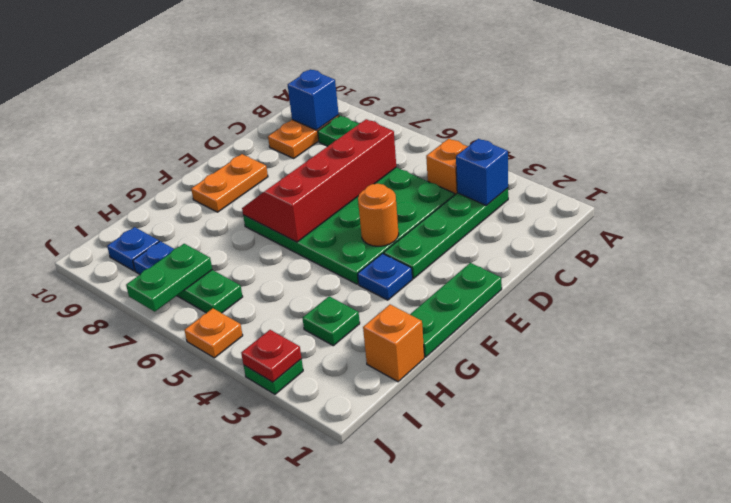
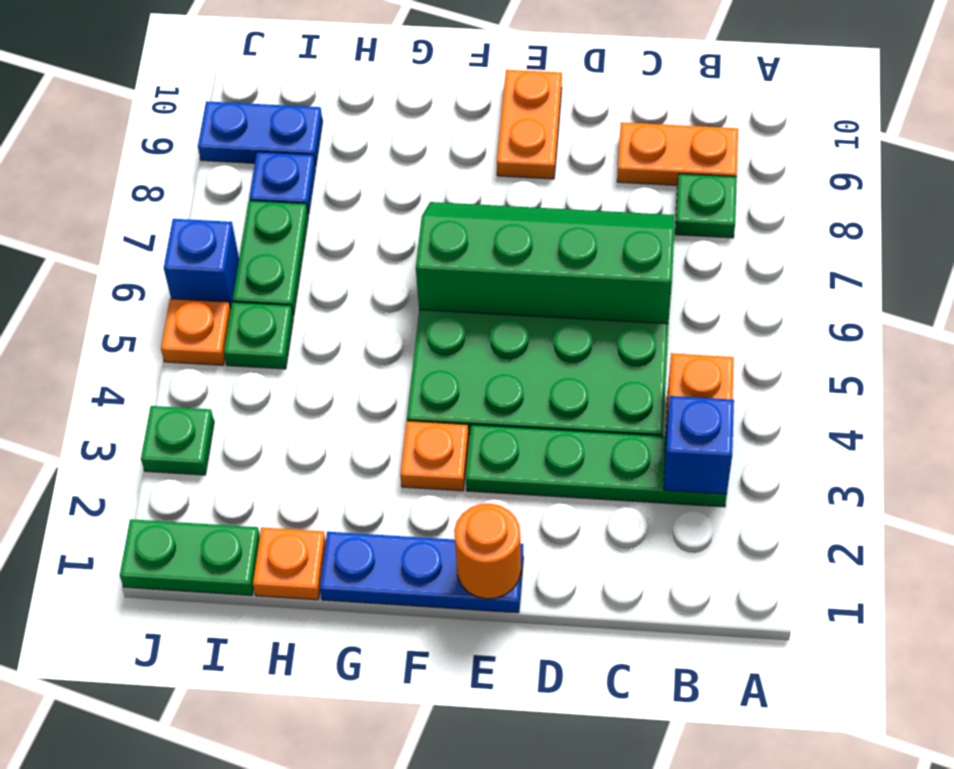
blue 1x1 brick [288,69,339,130] -> blue 1x1 brick moved to [164,219,239,309]
red 2x4 slope [242,119,396,242] -> green 2x4 slope [416,202,674,324]
green 1x3 plate [410,263,502,357] -> blue 1x3 plate [320,532,523,613]
orange 1x1 round brick [358,184,399,246] -> orange 1x1 round brick moved to [454,504,521,599]
orange 1x2 plate [191,154,268,212] -> orange 1x2 plate turned to [497,70,562,179]
blue 1x1 plate [358,254,412,300] -> orange 1x1 plate [400,421,469,491]
orange 1x1 brick [363,305,424,382] -> orange 1x1 plate [253,528,326,600]
green 1x1 plate [303,296,360,346] -> green 1x1 plate moved to [224,302,293,369]
green 1x2 plate [126,244,212,312] -> green 1x2 plate moved to [120,519,260,596]
blue 1x1 plate [107,227,159,271] -> blue 1x2 plate [198,101,323,167]
red 1x1 plate [241,330,302,382] -> none

